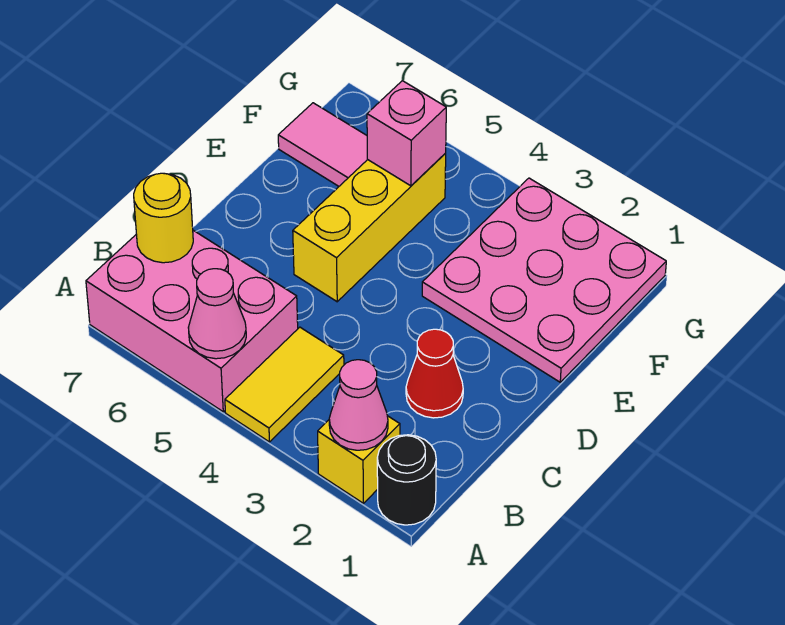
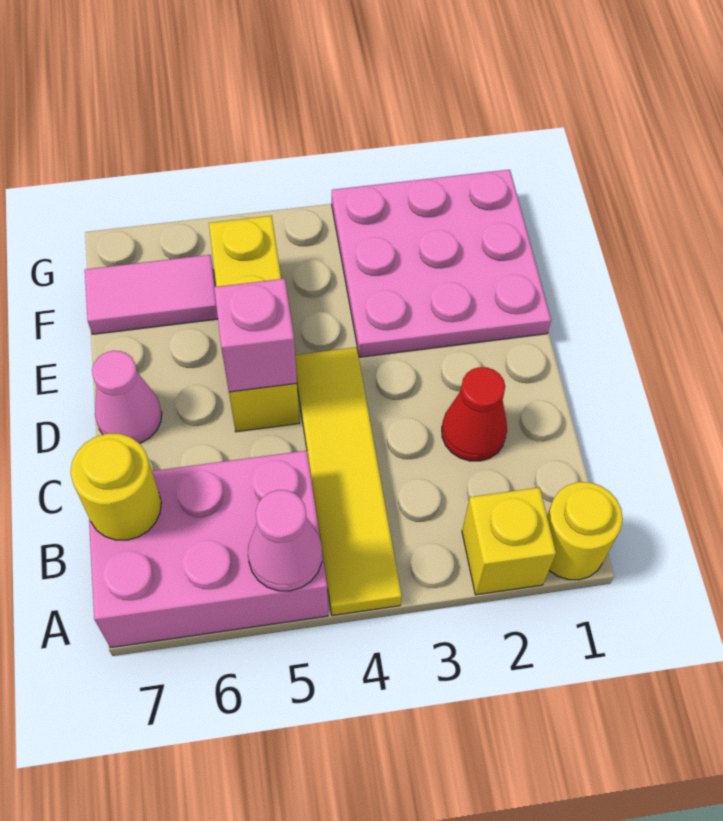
black 1x1 round brick [377,435,436,525] -> yellow 1x1 round brick [547,482,623,580]
pink 1x1 cone [329,360,388,450] -> pink 1x1 cone moved to [92,351,162,443]
yellow 1x2 tile [225,327,344,442] -> yellow 1x4 tile [295,347,402,616]
pink 1x1 brick [367,81,446,186] -> pink 1x1 brick moved to [214,279,297,392]

